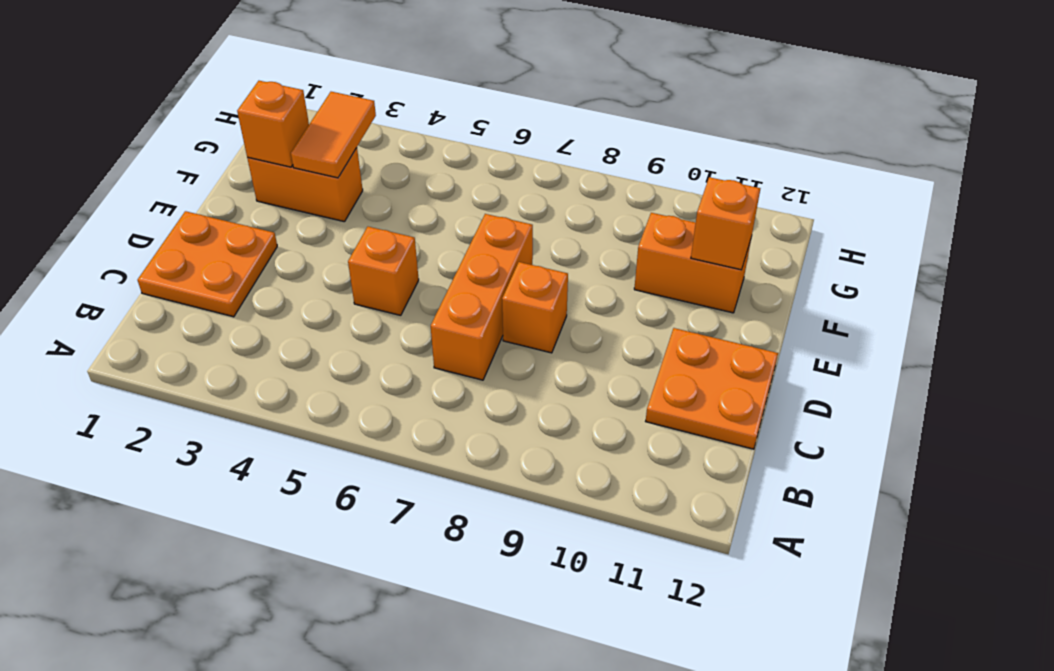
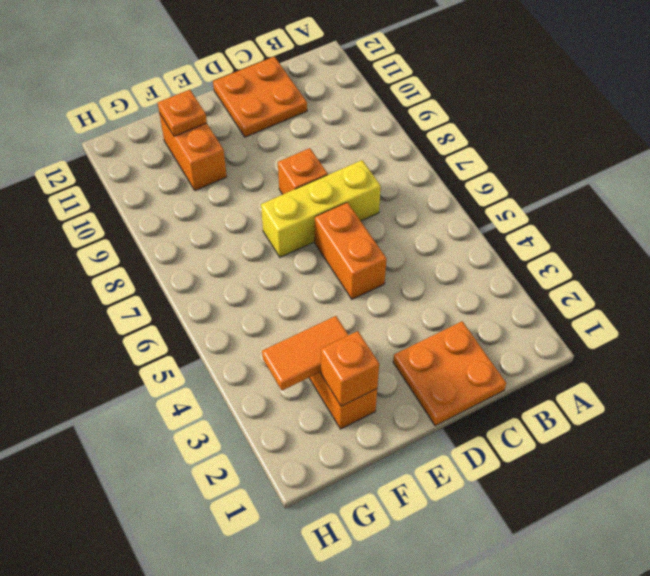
orange 1x3 brick [431,214,533,380] -> yellow 1x3 brick [261,160,381,257]
orange 1x1 brick [348,227,419,315] -> orange 1x2 brick [315,202,386,299]
orange 1x1 brick [691,177,760,270] -> orange 1x1 plate [158,90,207,136]

